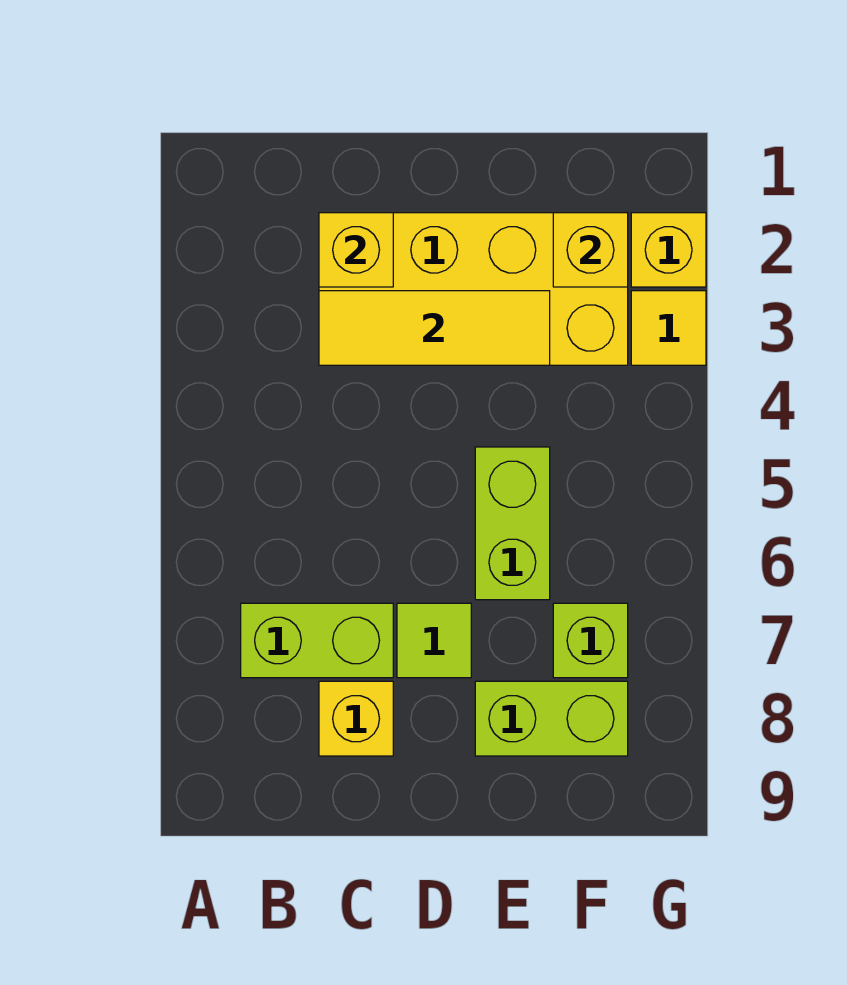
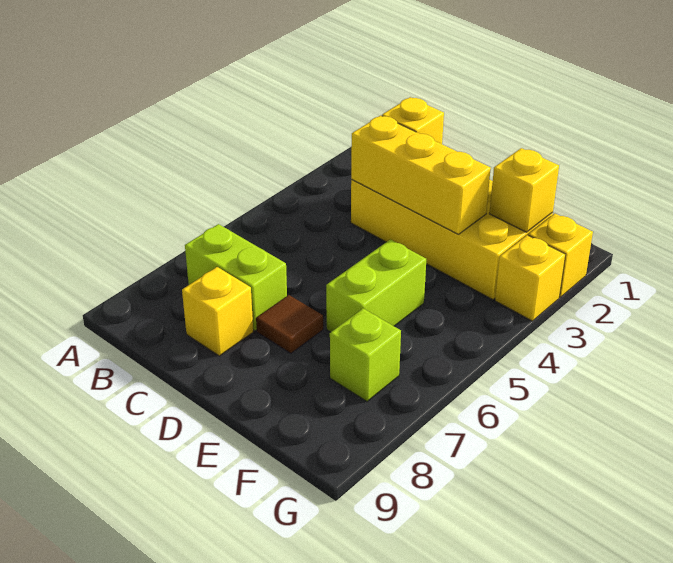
yellow 1x3 tile [319,291,550,365] -> yellow 1x3 brick [351,115,491,234]
lime 1x1 tile [397,603,471,678] -> brown 1x1 tile [256,295,323,353]
lime 1x2 brick [475,681,628,756] -> none
yellow 1x1 tile [631,291,706,365] -> yellow 1x1 brick [495,235,566,321]

